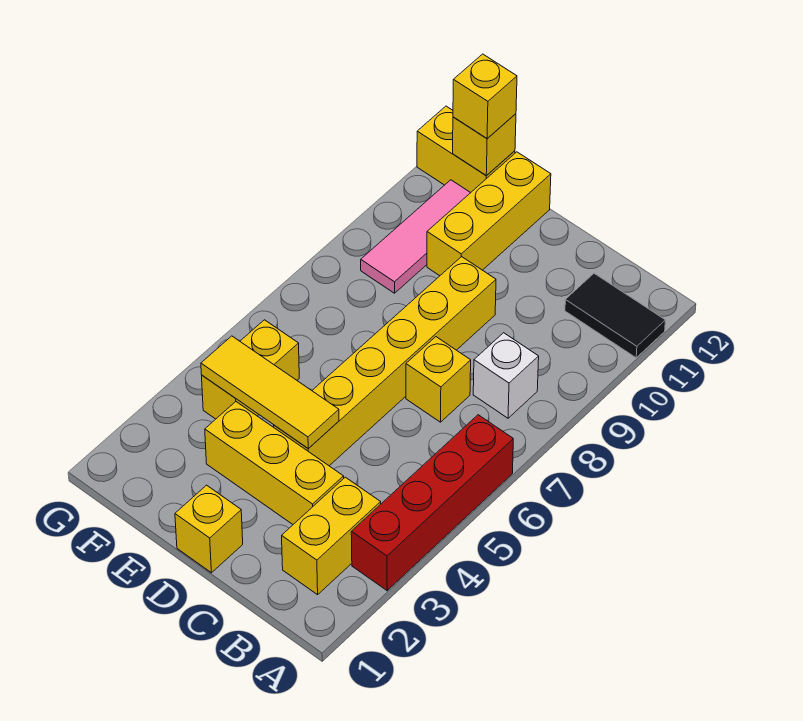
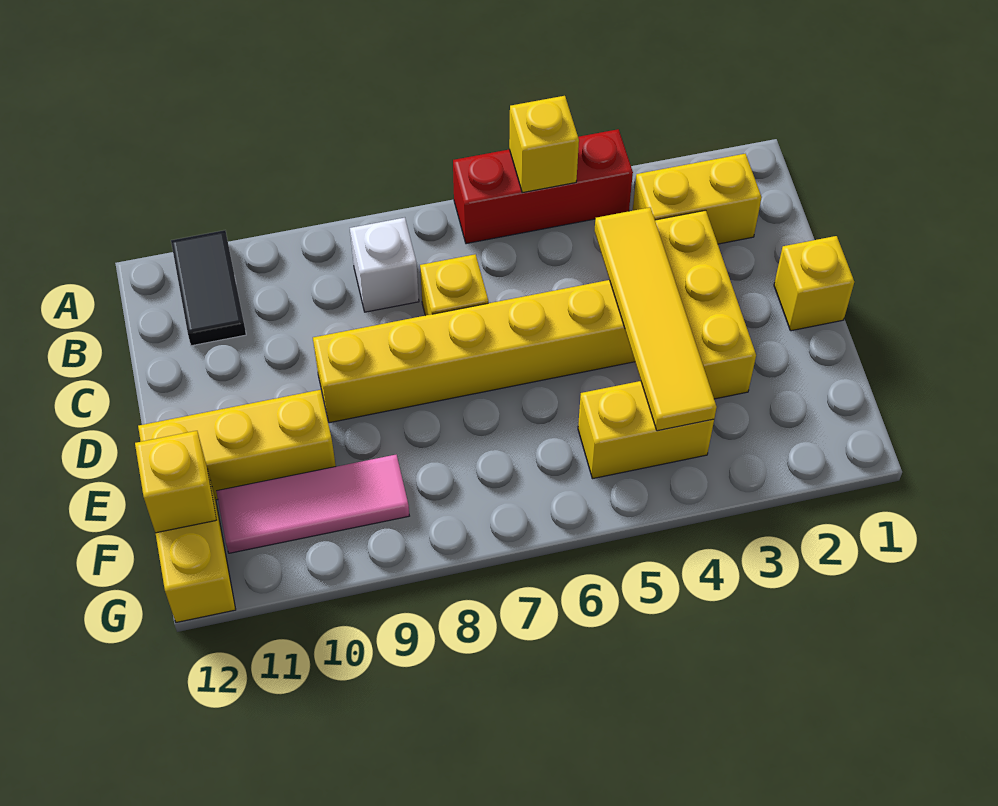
red 1x4 brick [351,415,513,591] -> red 1x3 brick [453,129,633,244]
yellow 1x3 tile [201,336,339,449] -> yellow 1x4 tile [594,207,717,431]
yellow 1x1 brick [453,54,517,138] -> yellow 1x1 brick moved to [509,96,579,193]

